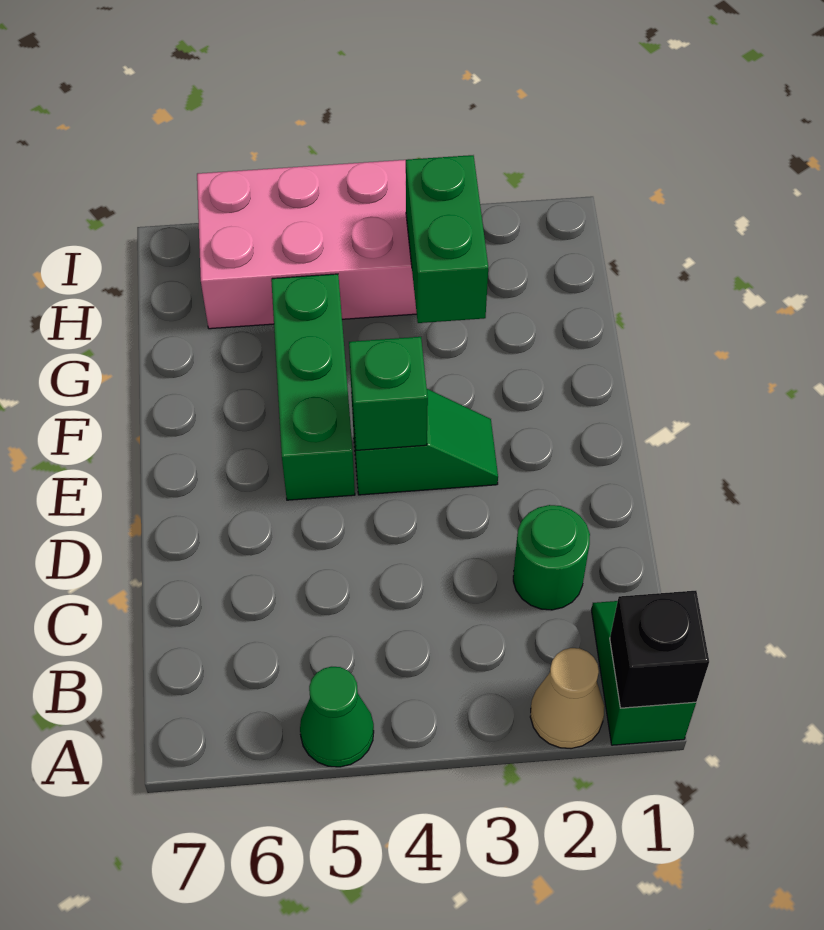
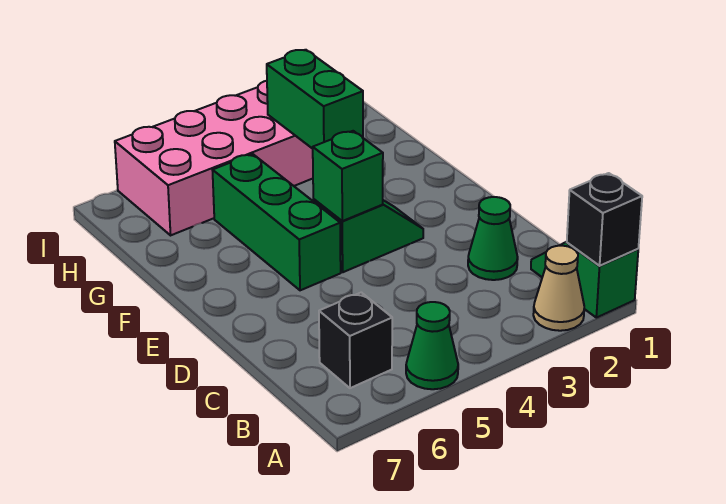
none -> black 1x1 brick [319,292,392,388]
green 1x1 round brick [513,505,590,610] -> green 1x1 cone [468,197,518,280]

